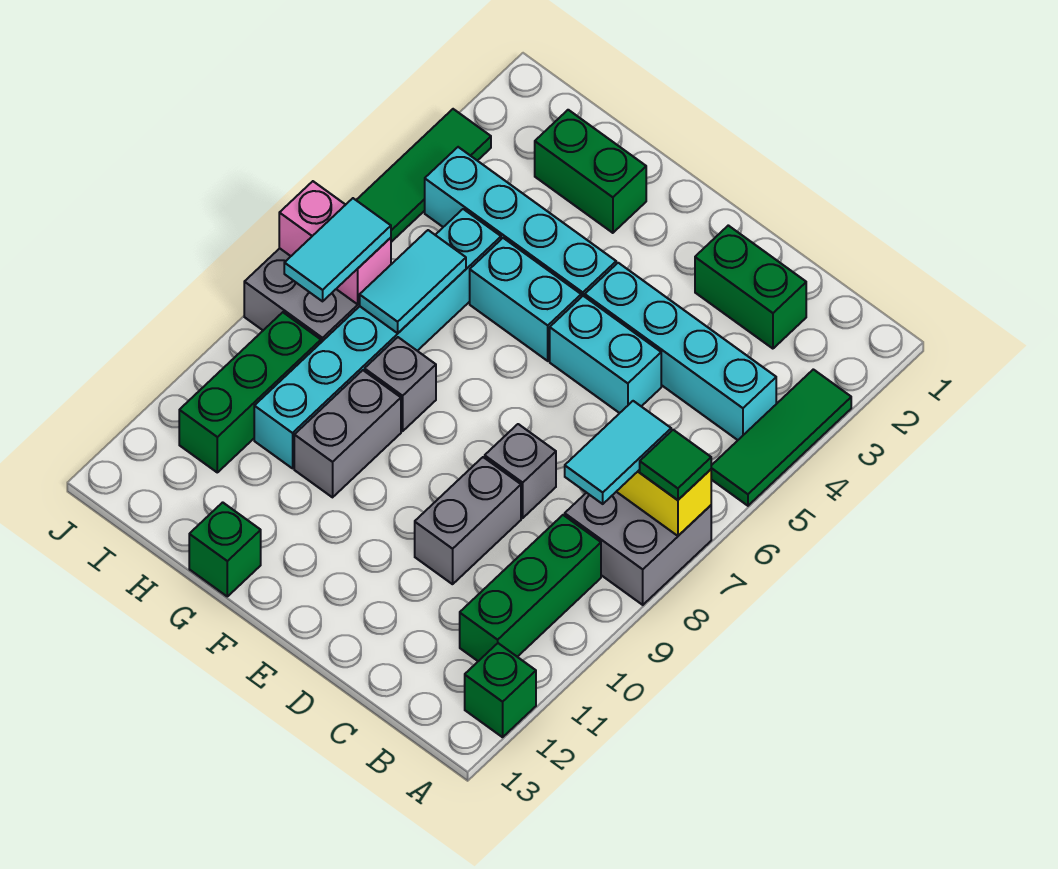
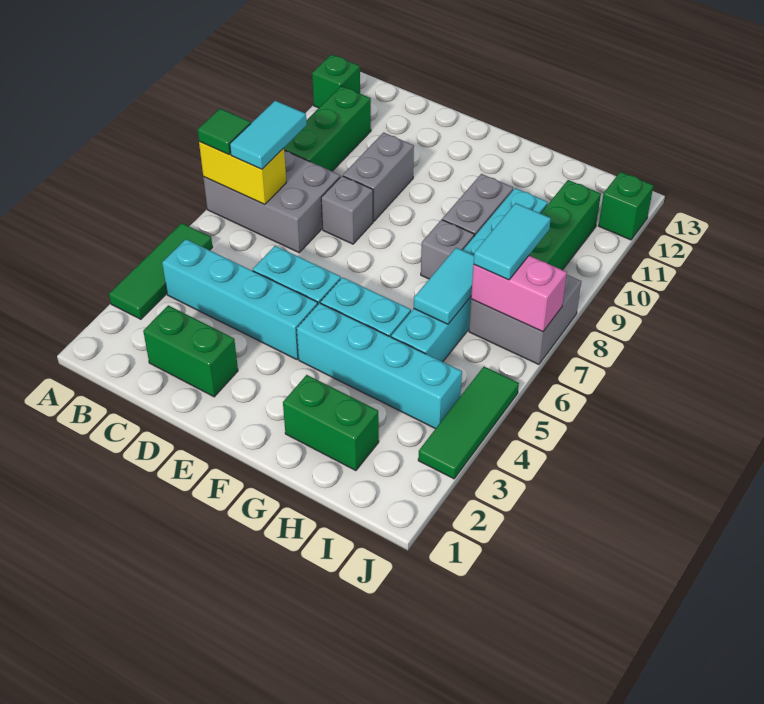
grey 2x2 brick [565,492,711,605] -> grey 2x3 brick [203,150,340,253]
green 1x1 brick [189,502,261,596] -> green 1x1 brick moved to [598,172,653,240]

